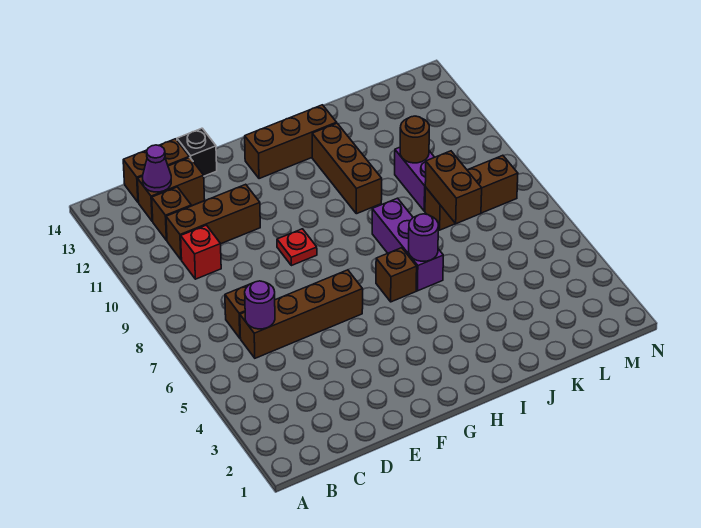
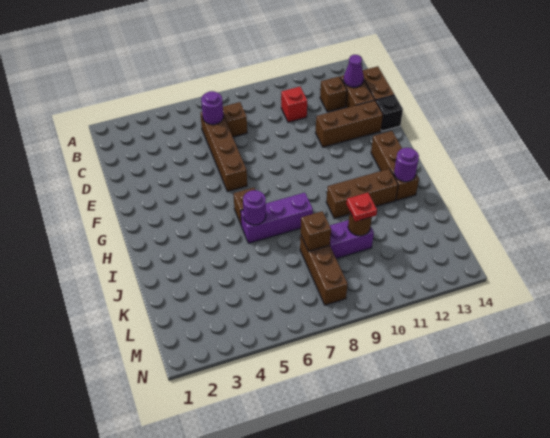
brown 1x3 brick [166,184,260,260] -> brown 1x3 brick turned to [315,100,383,147]
red 1x1 plate [277,229,317,266] -> red 1x1 plate moved to [346,193,377,222]
none -> purple 1x1 round brick [394,148,419,182]
brown 1x2 brick [425,151,482,224] -> brown 1x1 brick [301,211,331,251]

